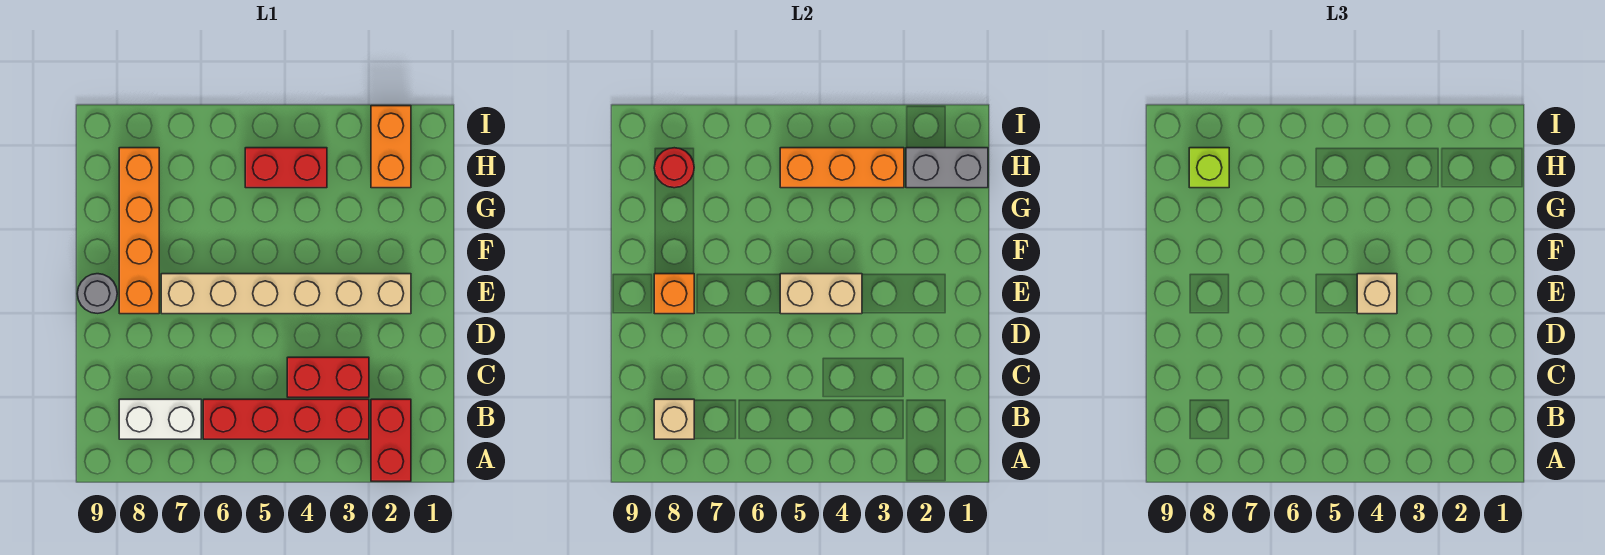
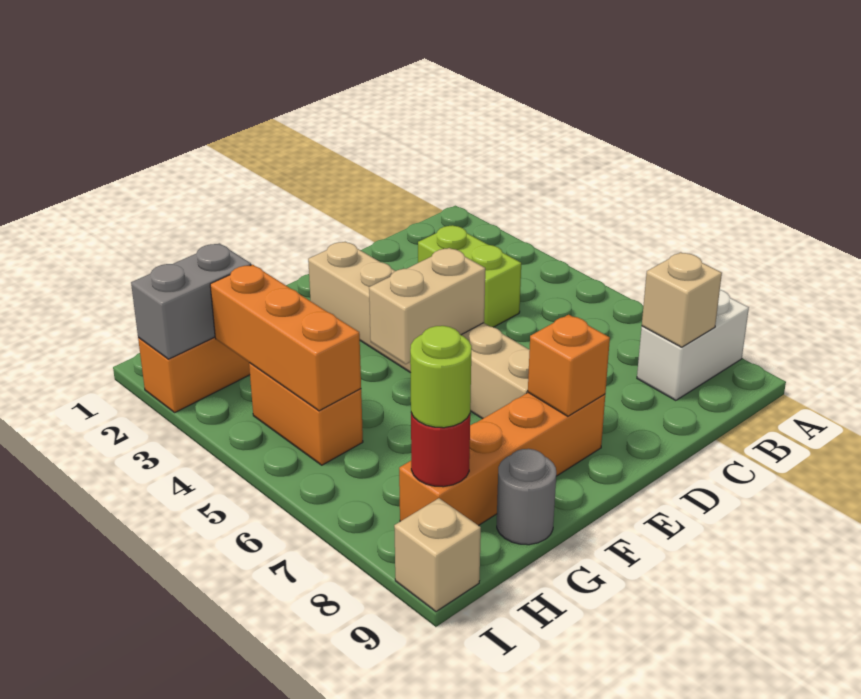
red 1x2 brick [371,399,411,481] -> none
red 1x4 brick [203,399,369,439] -> none
white 1x2 brick [119,399,201,439] -> white 1x2 brick turned to [637,290,749,400]
red 1x2 brick [287,357,369,397] -> lime 1x2 brick [418,225,521,327]
tan 1x2 brick [780,274,862,314] -> tan 1x2 brick turned to [369,248,485,364]
tan 1x1 brick [1357,274,1397,314] -> tan 1x1 brick moved to [394,498,481,612]
grey 1x1 round brick [77,274,117,313] -> grey 1x1 round brick moved to [497,449,556,545]
grey 1x2 brick [906,148,988,188] -> grey 1x2 brick turned to [131,243,251,359]
red 1x2 brick [245,148,327,188] -> orange 1x2 brick [249,363,363,465]
lime 1x1 brick [1189,148,1229,188] -> lime 1x1 round brick [410,326,472,428]

